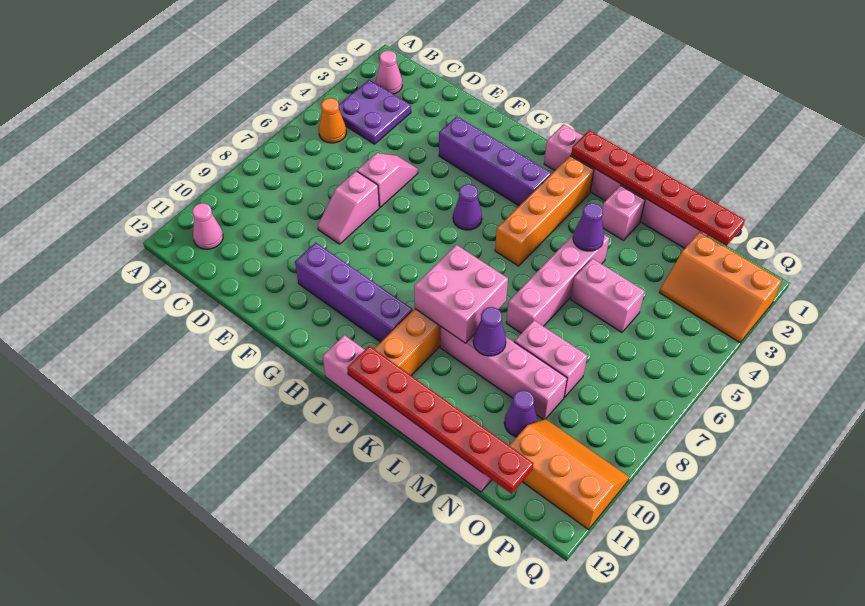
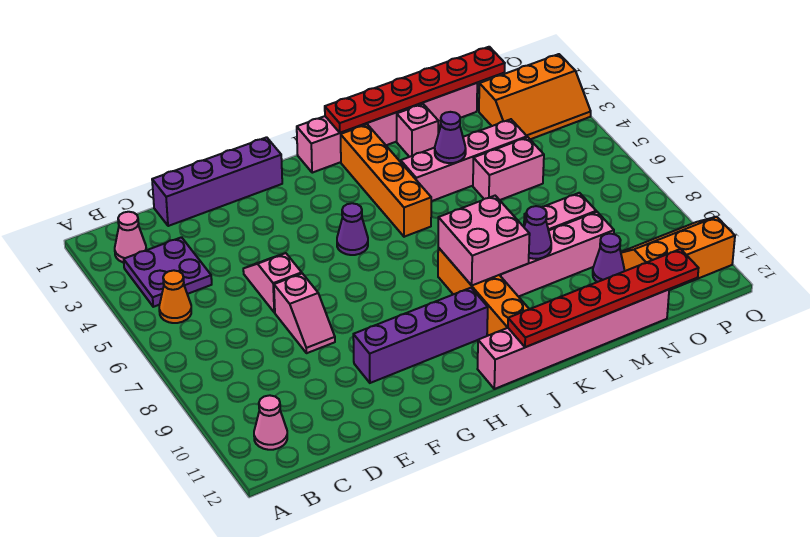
purple 1x4 brick [439,117,551,206] -> purple 1x4 brick moved to [152,137,282,226]
pink 1x4 brick [506,234,609,333] -> pink 1x4 brick turned to [401,119,527,201]

